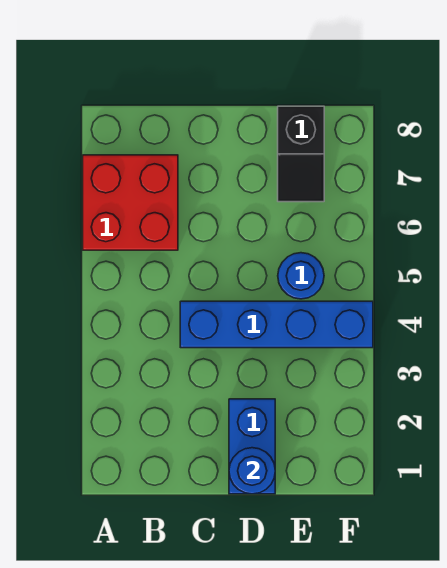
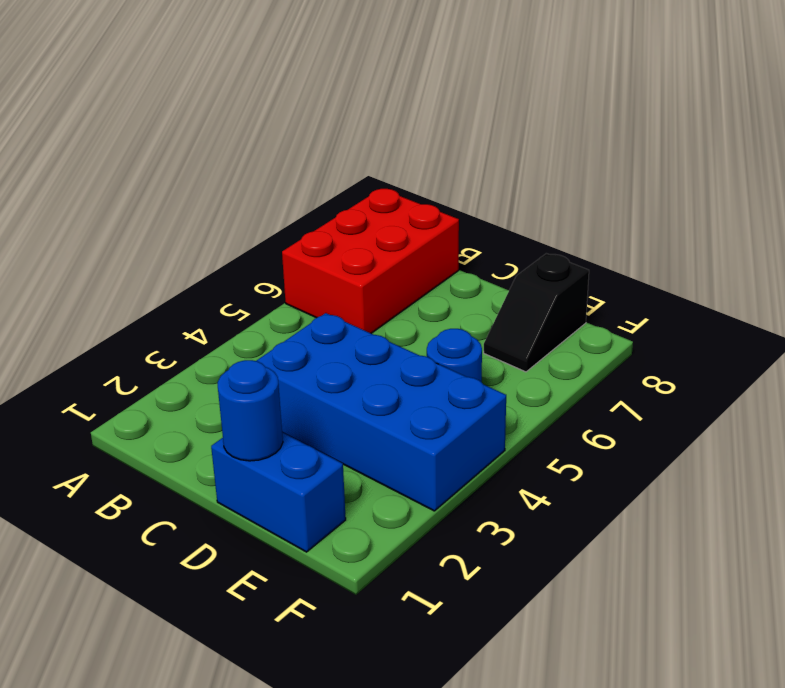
red 2x2 brick [83,155,178,250] -> red 2x3 brick [282,189,459,333]
blue 1x4 brick [180,301,373,348] -> blue 2x4 brick [257,313,506,511]
blue 1x2 brick [229,399,275,494] -> blue 1x2 brick turned to [211,432,346,552]

